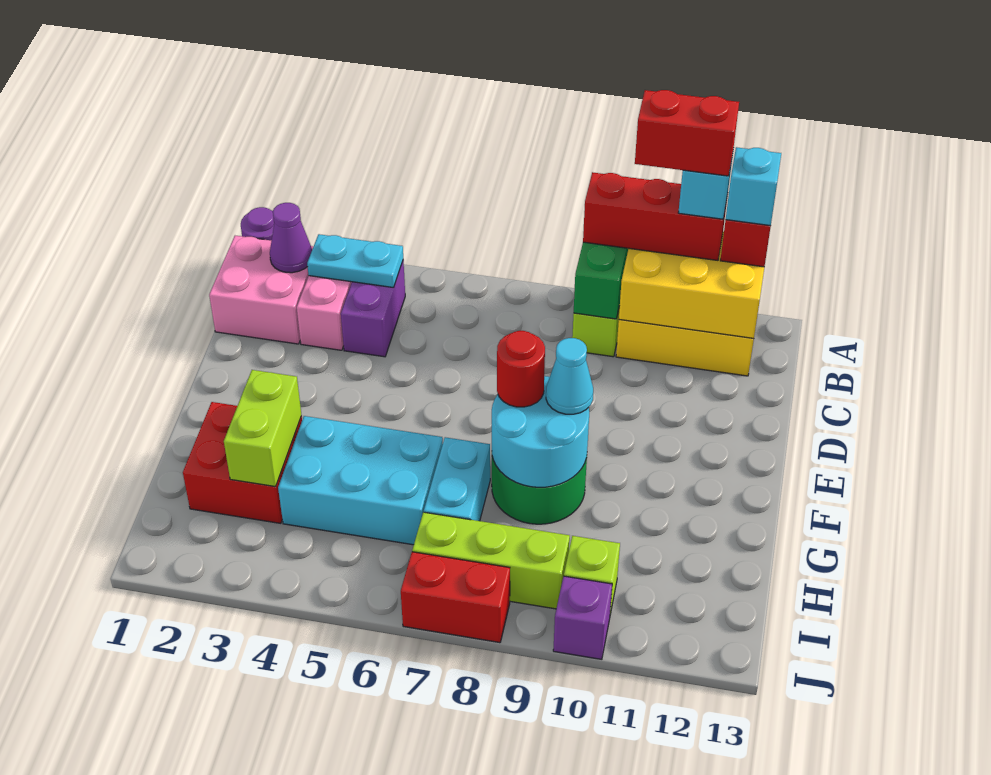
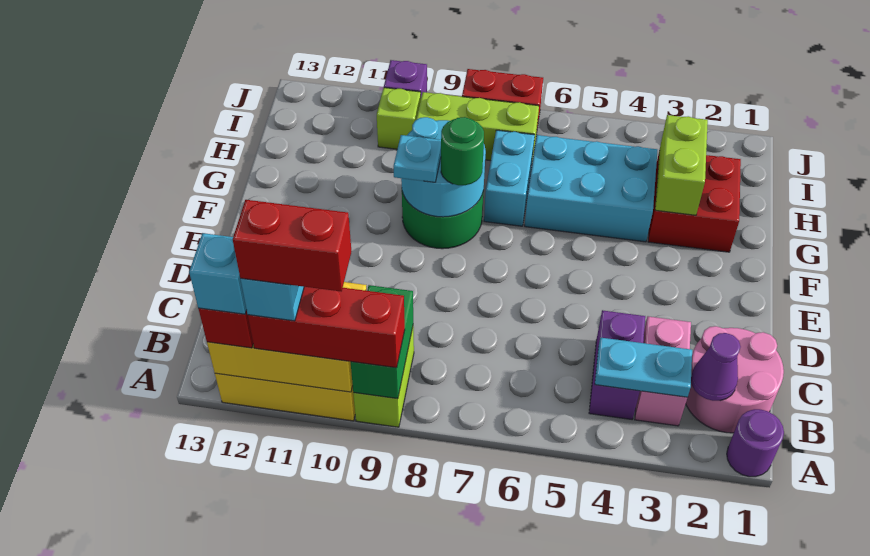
pink 2x2 brick [209,236,313,344] -> pink 2x2 round brick [686,326,784,433]
red 1x1 round brick [497,331,545,407] -> green 1x1 round brick [441,117,484,185]
cyan 1x1 cone [546,338,593,414] -> cyan 1x1 plate [393,135,441,182]

